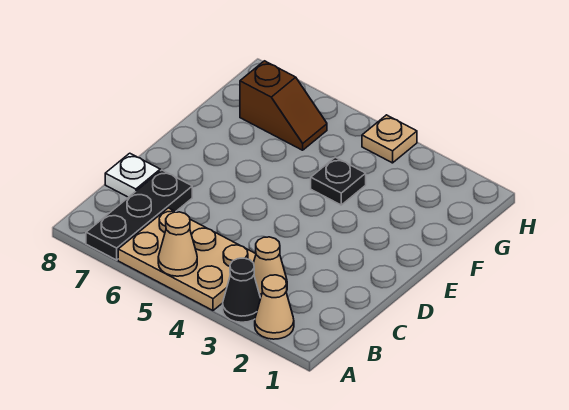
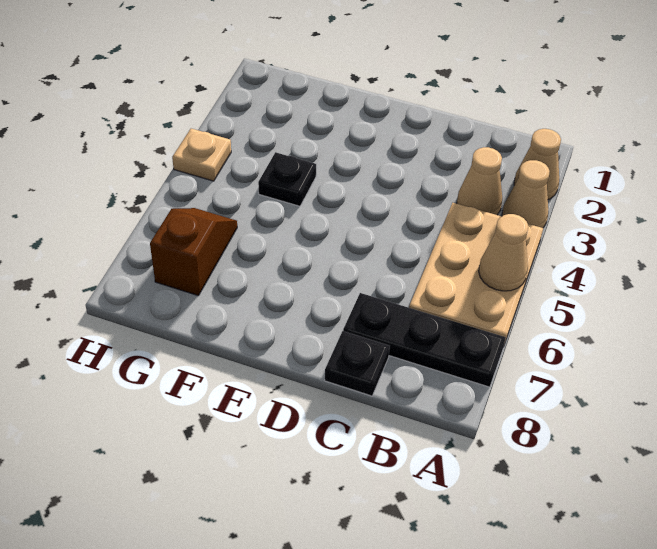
black 1x1 cone [223,258,261,322] -> tan 1x1 cone [502,160,550,228]
white 1x1 plate [105,153,160,197] -> black 1x1 plate [325,331,390,396]

